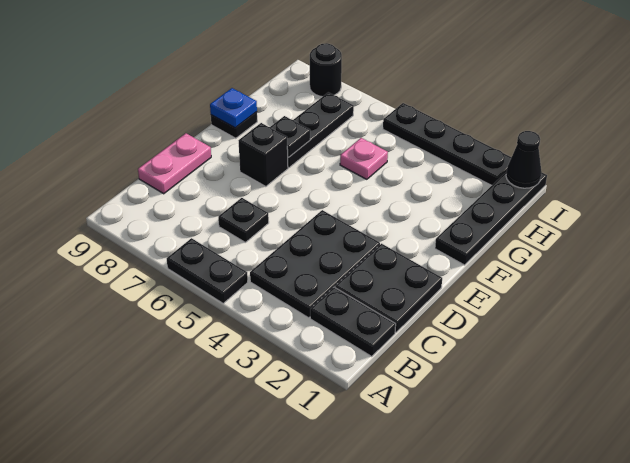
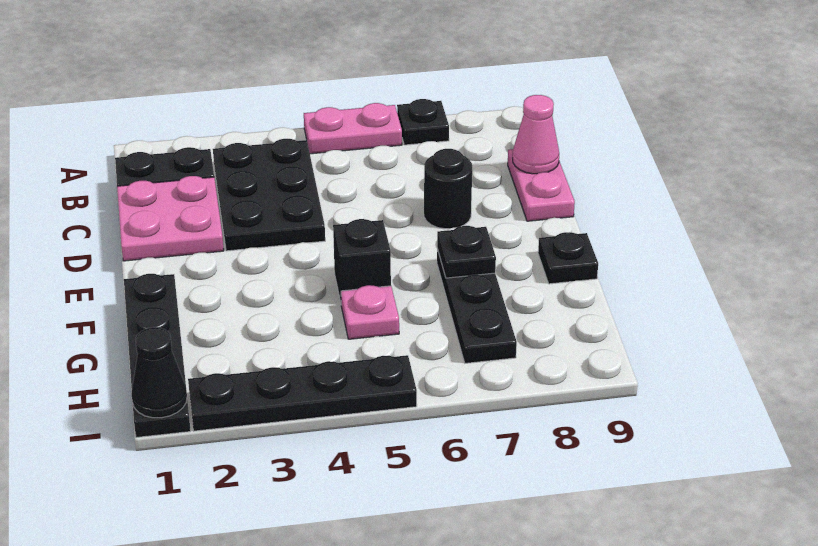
black 1x2 plate [167,238,248,303] -> pink 1x2 plate [304,103,402,154]
black 2x2 plate [335,244,442,332] -> pink 2x2 plate [117,176,224,261]
black 1x1 plate [218,198,269,242] -> black 1x1 plate moved to [397,99,449,145]
none -> pink 1x1 cone [513,95,559,174]
black 1x1 brick [238,123,288,187] -> black 1x1 brick moved to [333,219,391,302]
blue 1x1 plate [210,88,257,128] -> none
black 1x1 round brick [310,43,342,97] -> black 1x1 round brick moved to [424,149,472,229]

